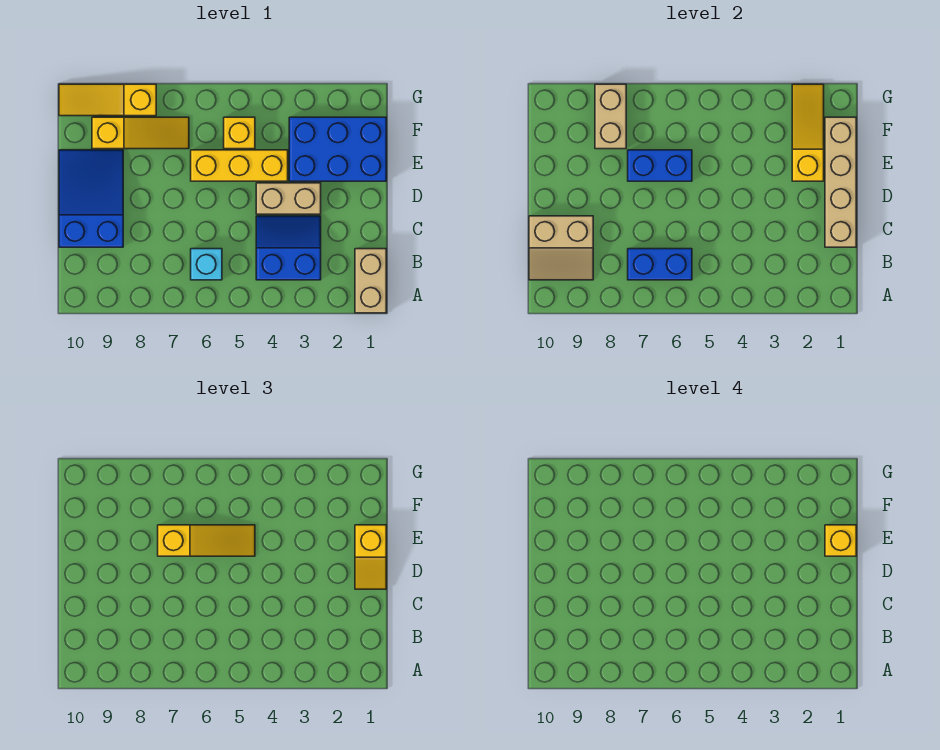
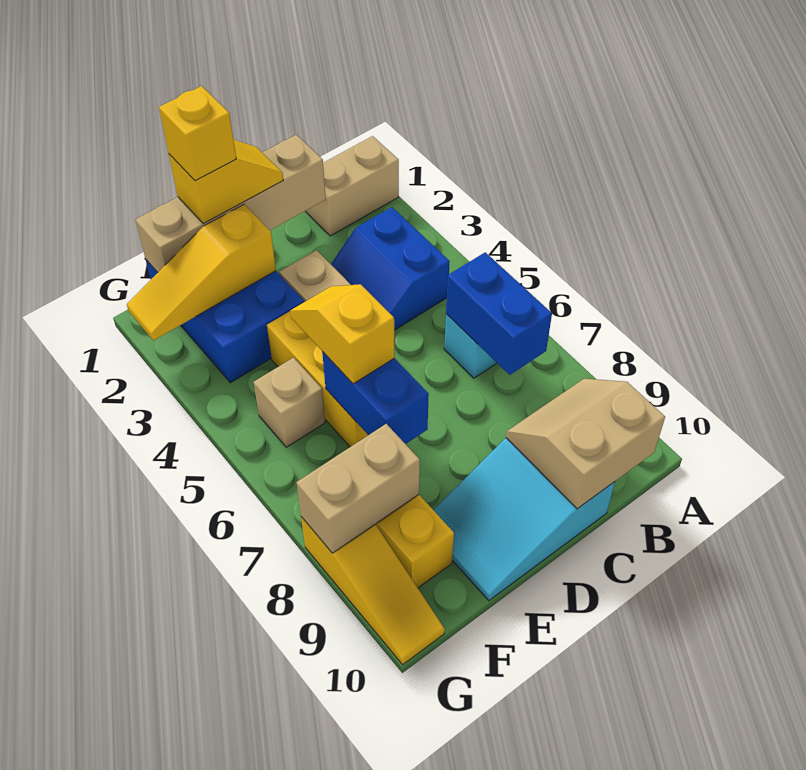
tan 2x2 slope [529,216,593,280] -> tan 2x2 slope turned to [506,379,665,509]
blue 2x3 slope [59,150,123,247] -> cyan 2x3 slope [434,438,615,601]
yellow 1x3 slope [158,525,255,556] -> yellow 1x2 slope [290,284,395,384]
yellow 1x1 brick [224,117,255,149] -> tan 1x1 brick [254,358,325,447]

